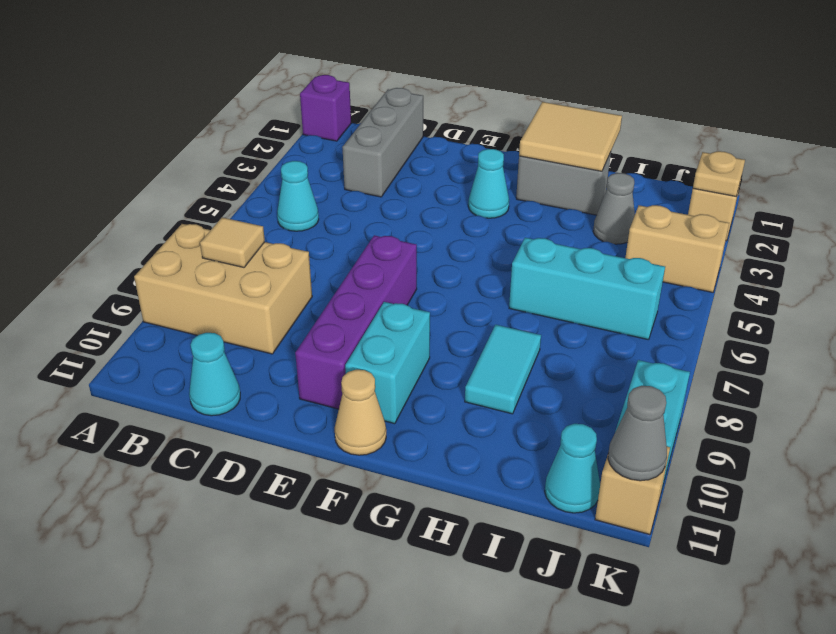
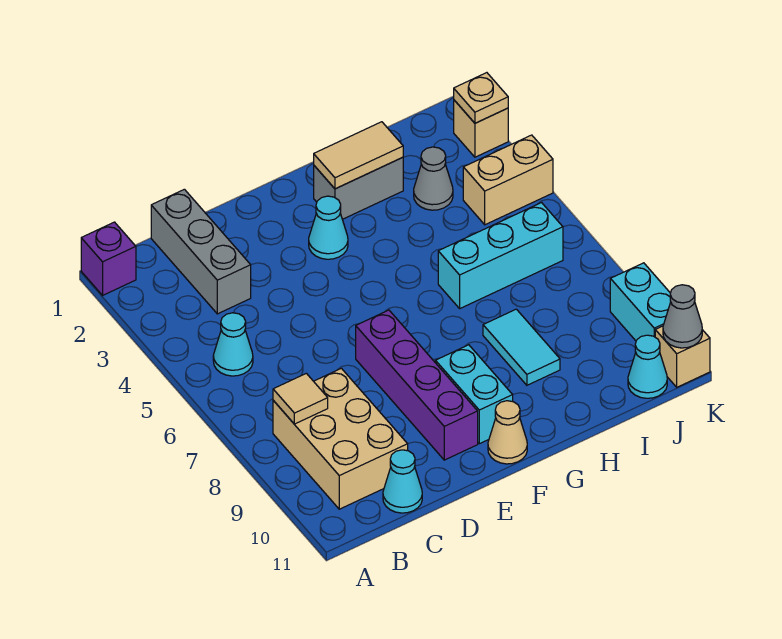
tan 2x3 brick [134,224,312,354] -> tan 2x3 brick turned to [273,368,408,509]
tan 2x2 tile [519,102,622,171] -> tan 1x2 tile [314,122,403,189]

